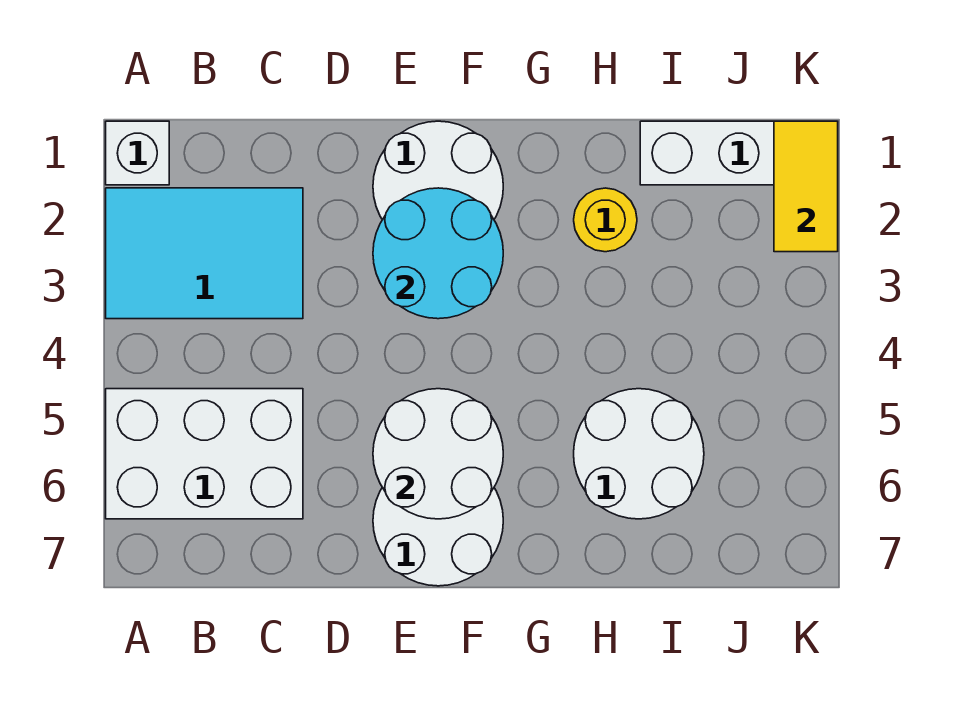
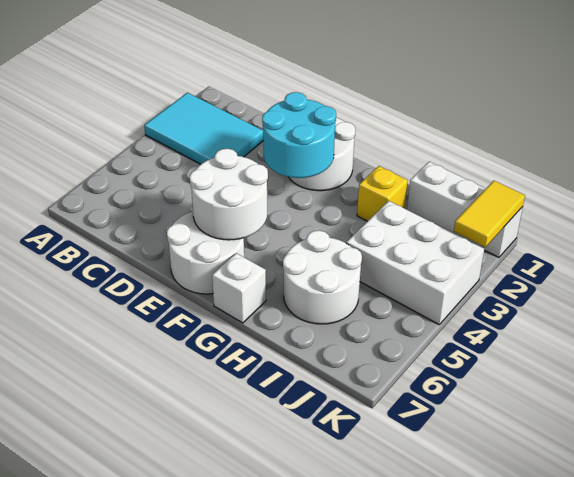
white 1x1 brick [106,121,169,185] -> white 1x1 brick moved to [212,253,266,323]
white 2x3 brick [106,389,303,519] -> white 2x3 brick moved to [346,201,484,324]
yellow 1x1 round brick [574,188,637,252] -> yellow 1x1 brick [357,166,408,221]

